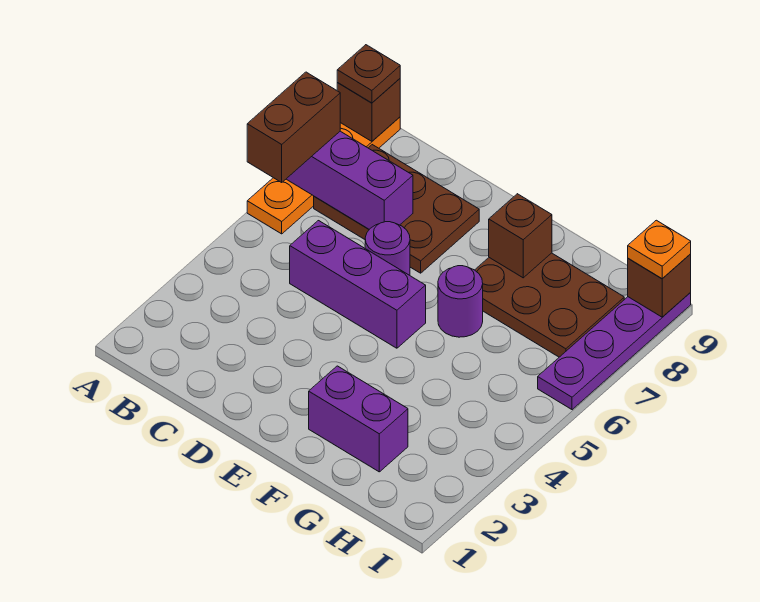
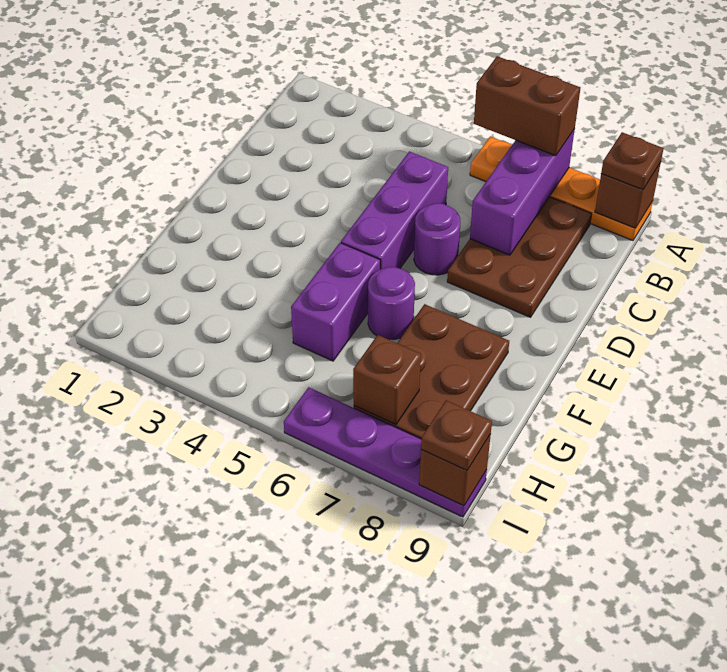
purple 1x2 brick [309,366,408,472] -> purple 1x2 brick moved to [291,243,380,361]
brown 1x1 brick [489,194,552,278] -> brown 1x1 brick moved to [353,335,421,425]
orange 1x1 plate [628,220,691,279] -> brown 1x1 plate [421,400,492,470]

